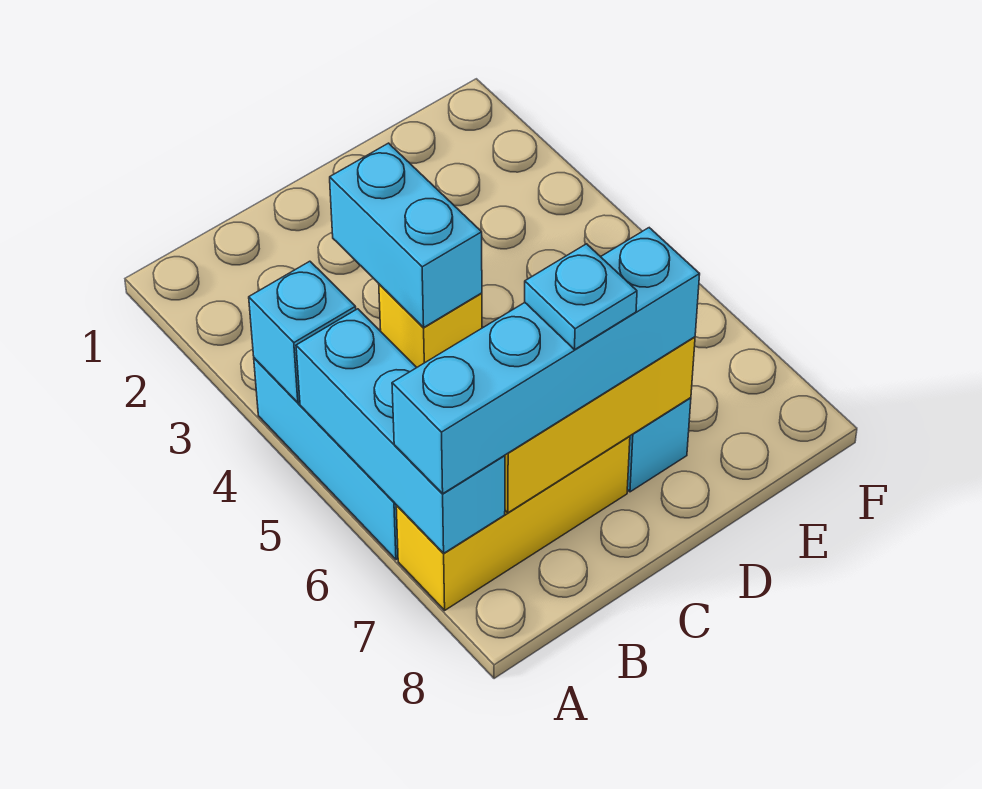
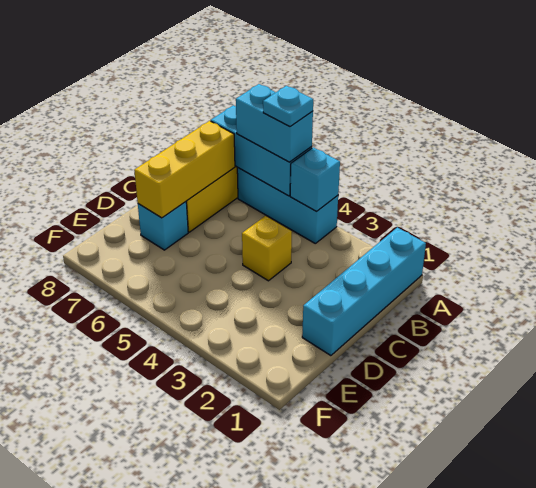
cyan 1x4 brick [392,228,700,494] -> cyan 1x4 brick moved to [302,227,426,356]
cyan 1x2 brick [330,143,482,327] -> cyan 1x2 brick moved to [236,84,313,162]
cyan 1x1 plate [525,244,637,350] -> cyan 1x1 plate moved to [263,86,313,126]

